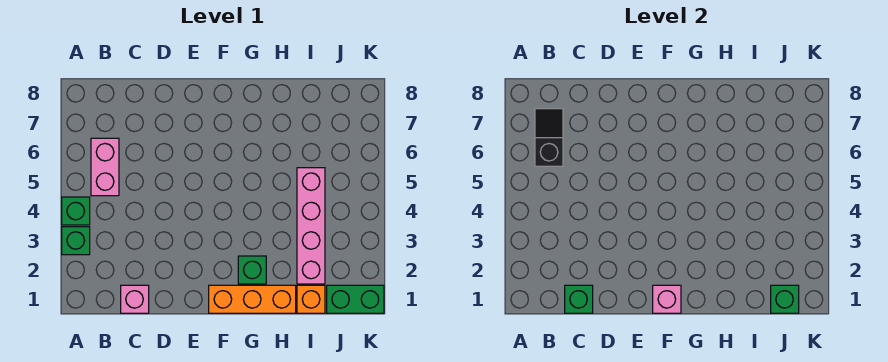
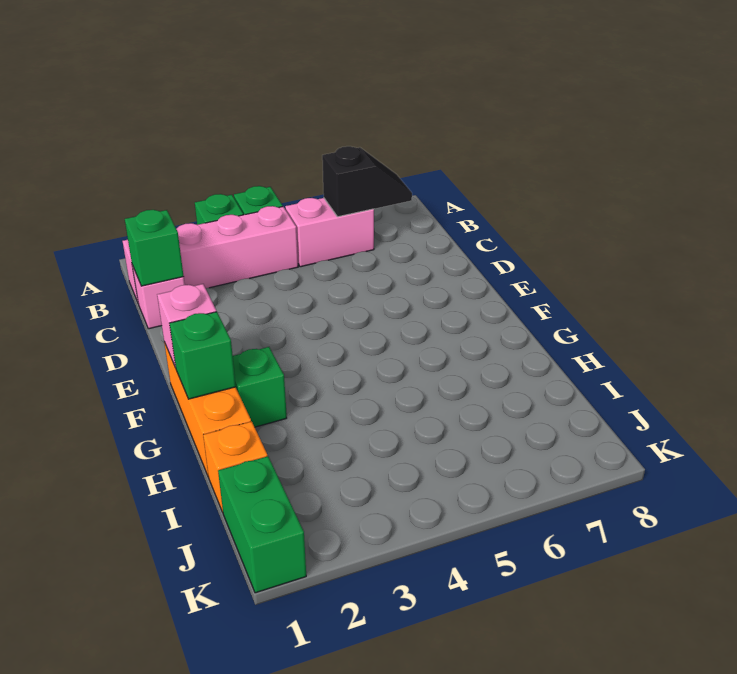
pink 1x4 brick [297,168,325,284] -> pink 1x4 brick moved to [123,206,298,302]
green 1x1 brick [771,285,799,313] -> green 1x1 brick moved to [170,312,236,399]

